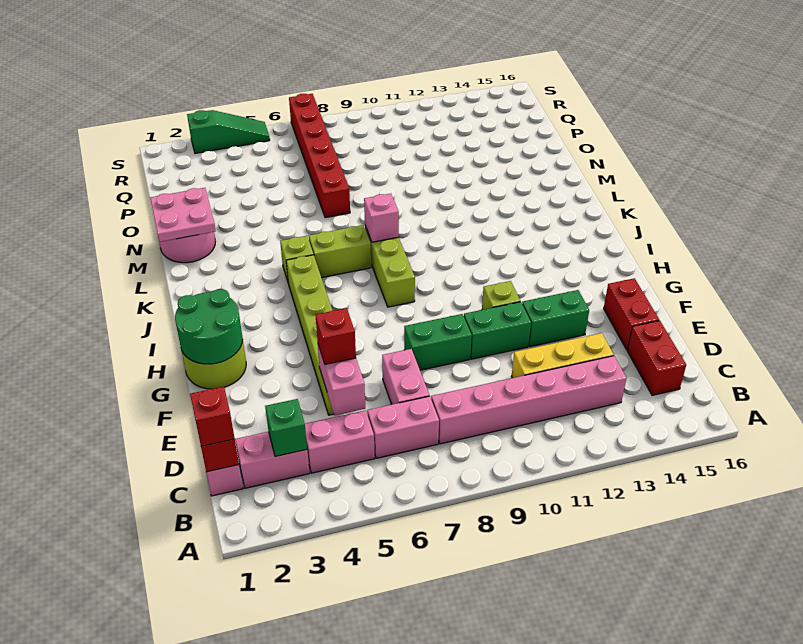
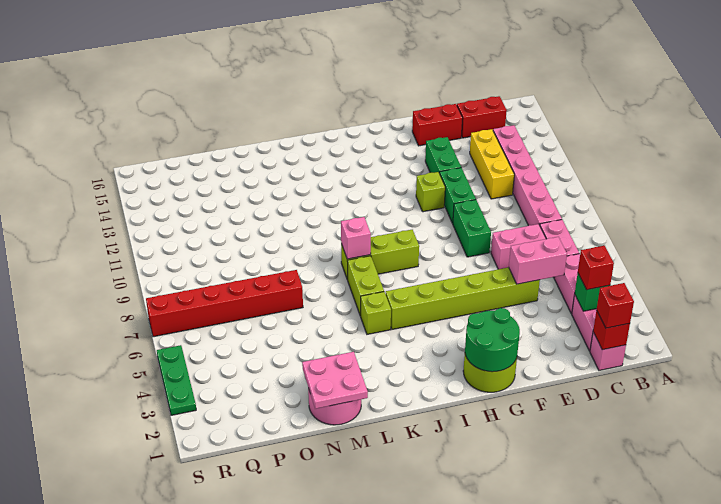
red 1x1 brick [316,308,356,364] -> red 1x1 brick moved to [578,246,614,290]
green 1x3 slope [187,110,270,154] -> green 1x3 plate [157,345,196,415]

